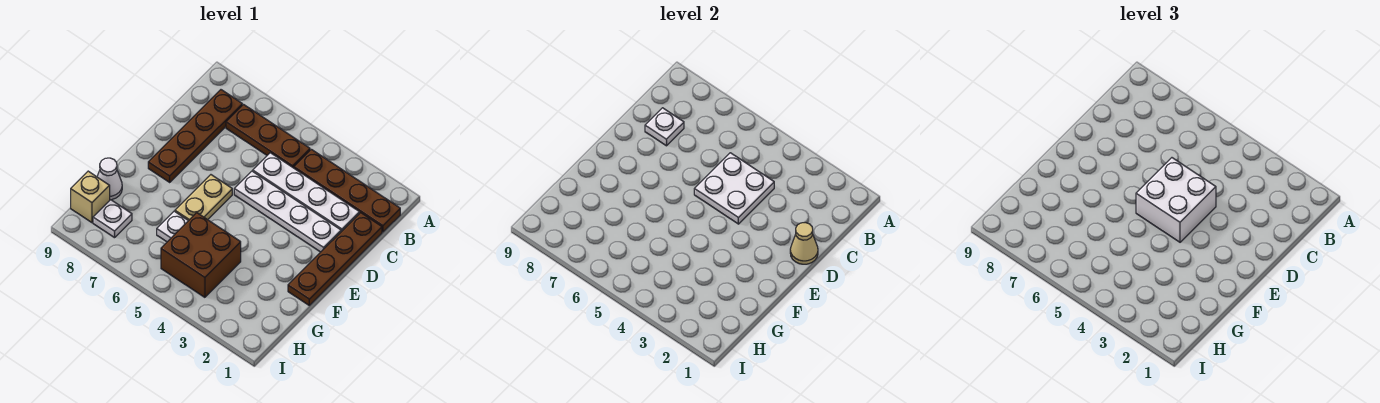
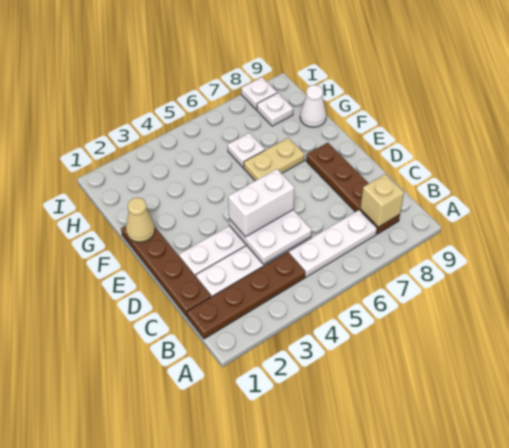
brown 1x3 plate [226,105,310,168] -> white 1x3 plate [289,210,377,277]
white 1x1 plate [645,108,684,146] -> white 1x1 plate moved to [241,77,277,110]
tan 1x1 cone [790,223,818,264] -> tan 1x1 cone moved to [126,198,155,242]
white 2x2 brick [1136,158,1216,242] -> white 1x2 brick [228,169,295,237]
tan 1x2 plate [175,175,232,221] -> tan 1x2 plate turned to [244,138,305,181]
brown 2x2 brick [161,213,241,297] -> none
tan 1x1 brick [71,171,110,223] -> tan 1x1 brick moved to [360,174,404,227]

